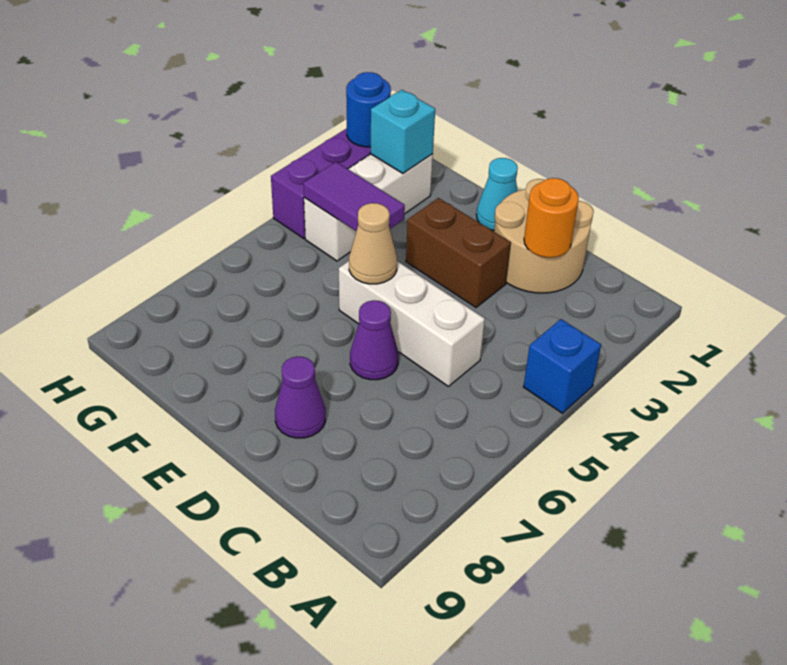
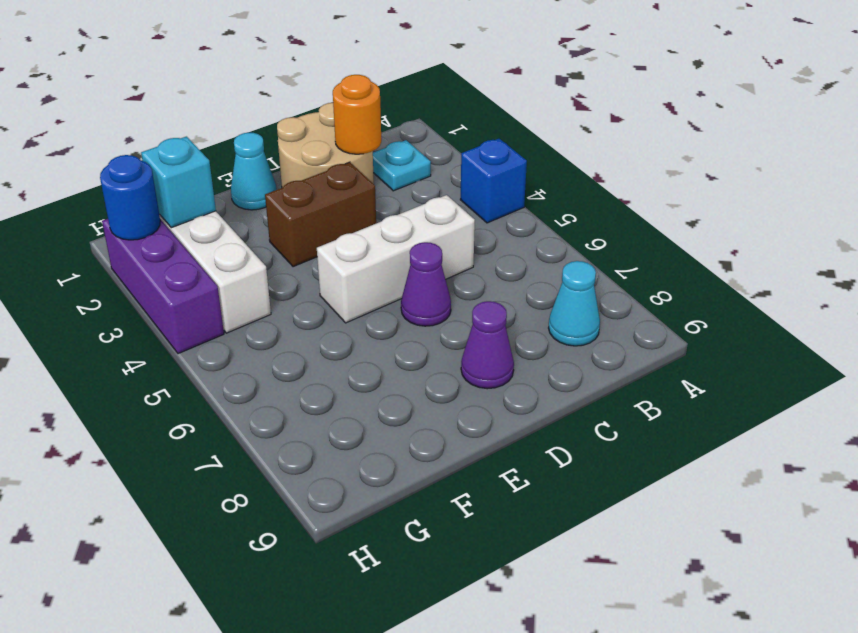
none -> cyan 1x1 plate [373,140,431,191]
none -> cyan 1x1 cone [549,261,600,346]
tan 1x1 cone [349,203,397,284] -> none
purple 1x2 tile [303,162,405,231] -> none

